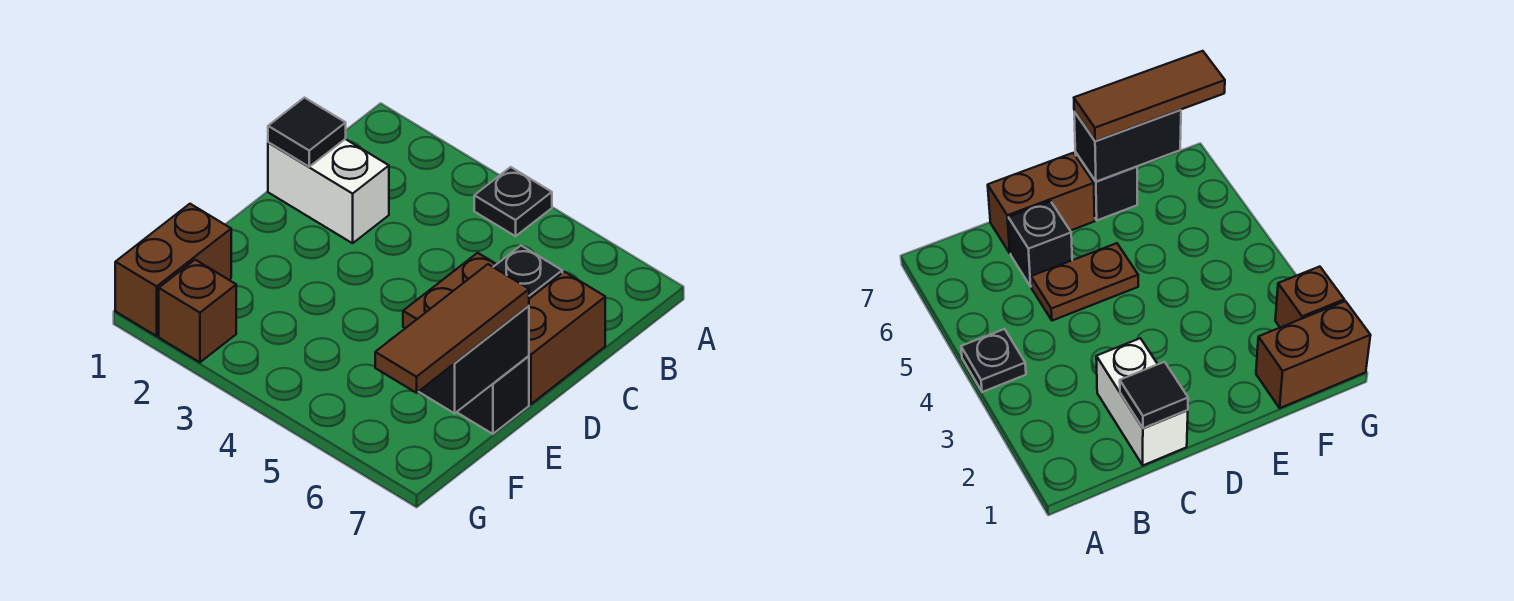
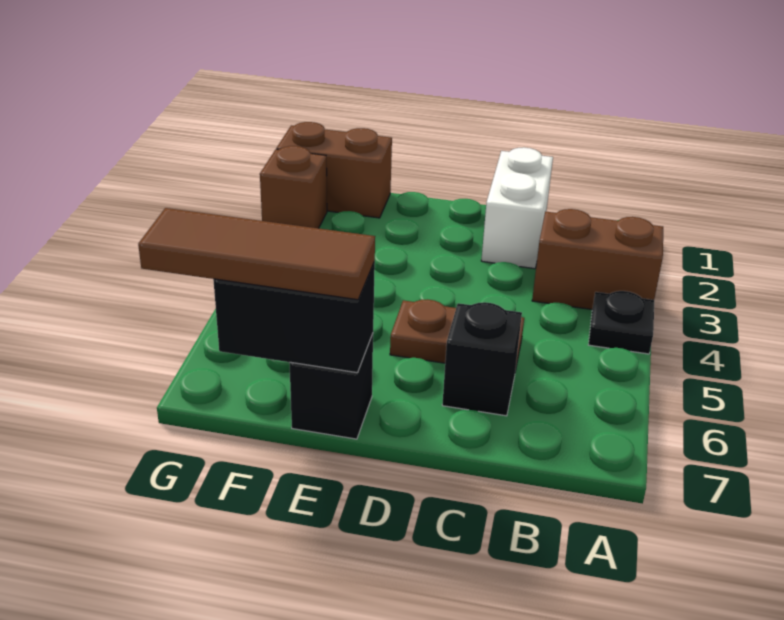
black 1x1 tile [268,98,346,167] -> none
brown 1x2 brick [529,272,605,404] -> brown 1x2 brick moved to [532,209,663,309]

